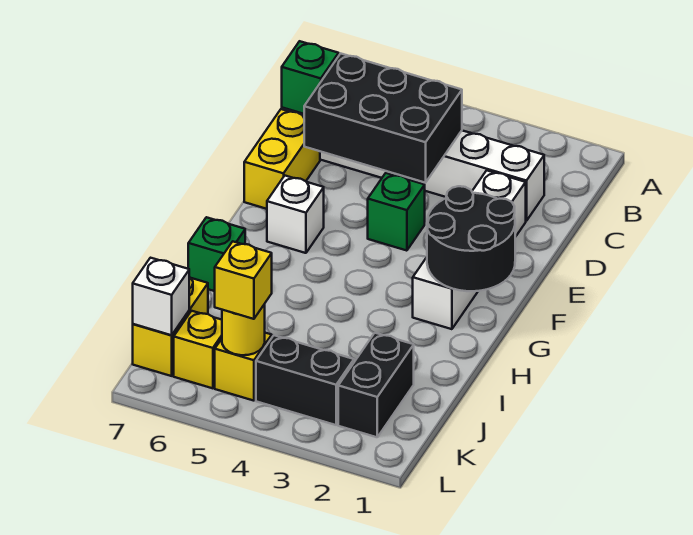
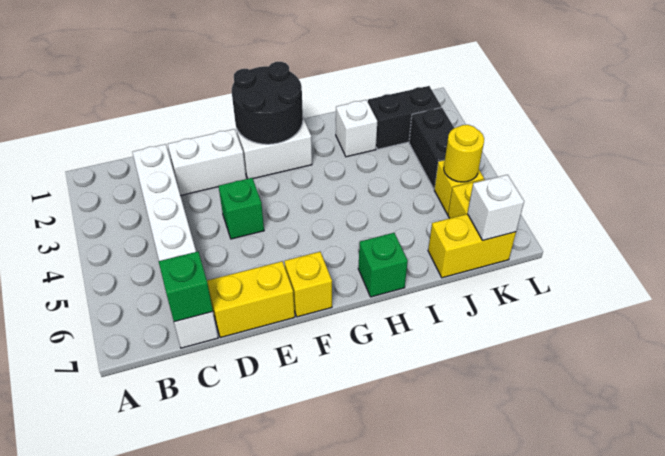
black 2x3 brick [304,54,462,183] -> none
white 1x1 brick [267,176,324,253] -> white 1x1 brick moved to [336,100,377,157]
yellow 1x1 brick [215,242,272,319] -> yellow 1x1 brick moved to [284,252,332,317]

